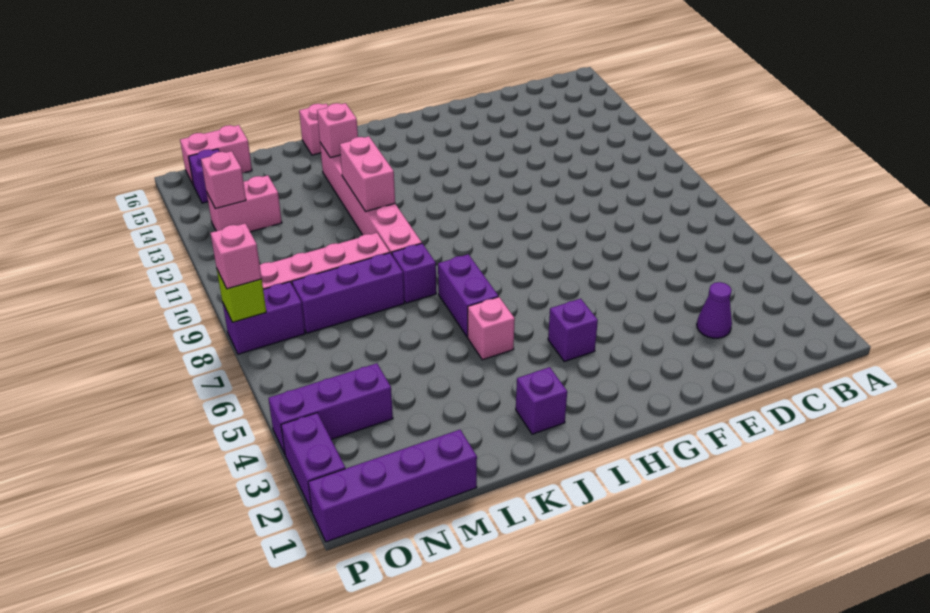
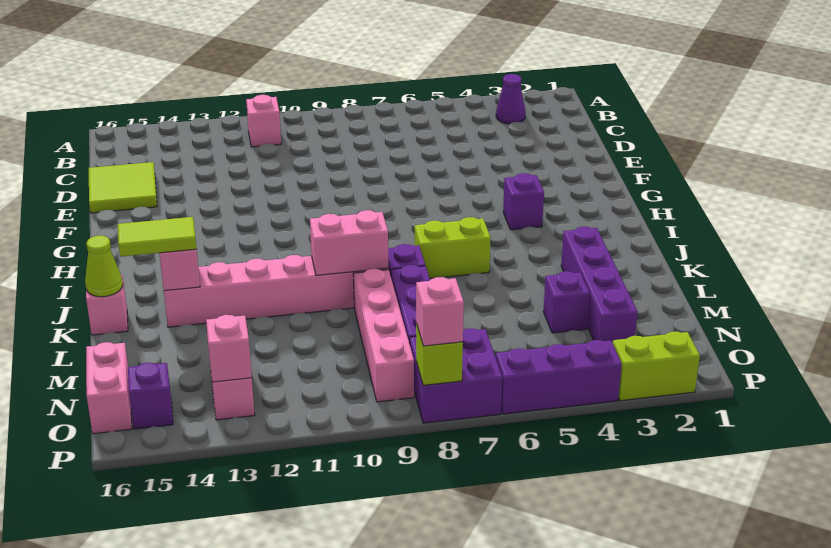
purple 1x1 cone [697,282,732,338] -> purple 1x1 cone moved to [496,74,526,124]
none -> lime 2x2 tile [89,162,157,213]
purple 1x1 brick [516,367,567,434] -> purple 1x1 brick moved to [543,271,590,333]
pink 1x1 brick [468,297,515,360] -> pink 1x1 brick moved to [246,95,281,147]
purple 1x2 brick [438,254,498,337] -> lime 1x2 brick [415,217,491,279]
pink 1x2 brick [340,136,395,212] -> pink 1x2 brick moved to [310,210,388,275]
none -> lime 1x2 tile [118,217,196,257]
none -> lime 1x1 cone [85,236,123,297]
purple 1x4 brick [308,430,477,542] -> purple 1x4 brick moved to [561,227,638,343]
purple 1x3 brick [268,363,393,454] -> purple 1x3 brick turned to [496,340,622,414]
purple 1x2 brick [222,282,305,354] -> purple 2x2 brick [410,329,502,423]
purple 1x2 brick [281,413,345,511] -> lime 1x2 brick [613,332,700,401]

